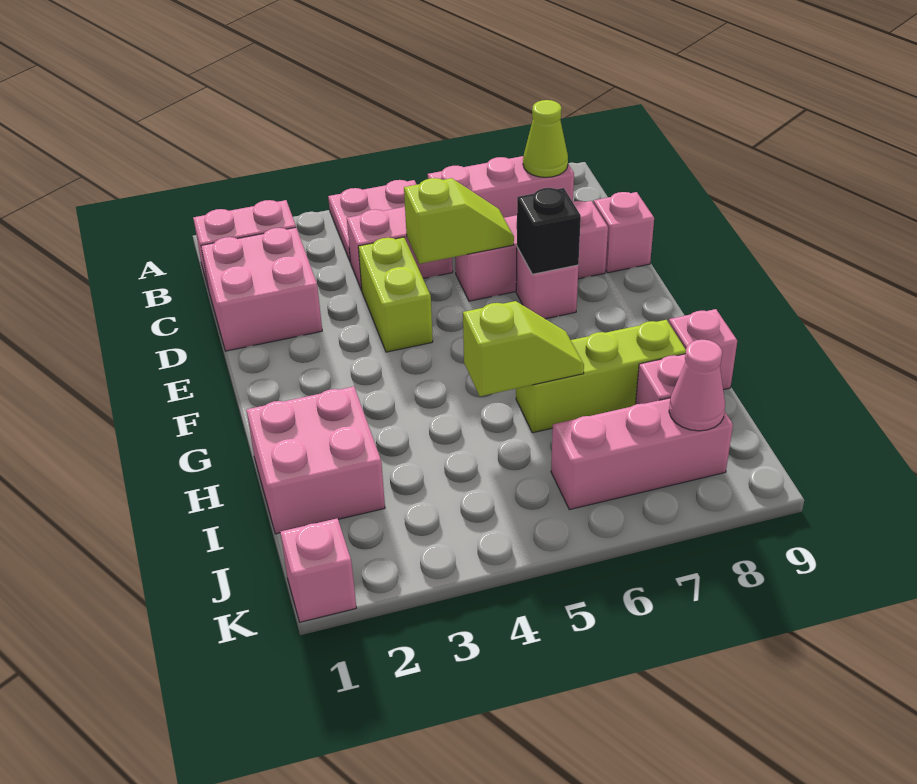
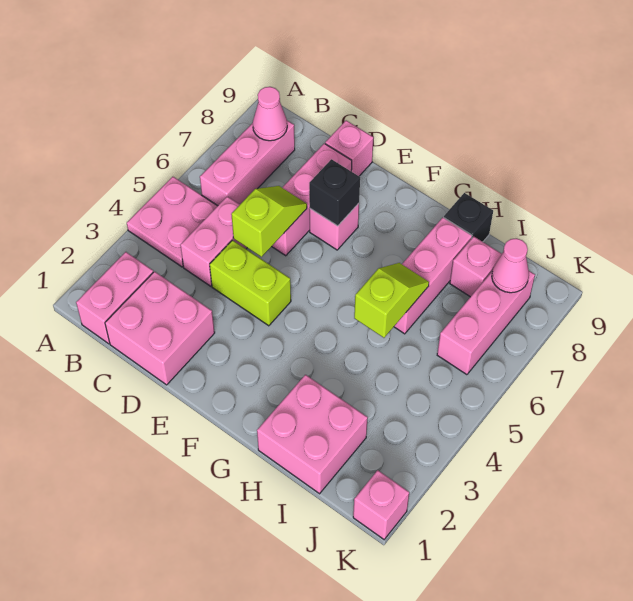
lime 1x1 cone [523,100,568,177] -> pink 1x1 cone [253,87,287,141]
lime 1x3 brick [516,320,686,433] -> pink 1x3 brick [394,217,472,334]
pink 1x1 brick [669,309,737,390] -> black 1x1 brick [444,193,493,242]

